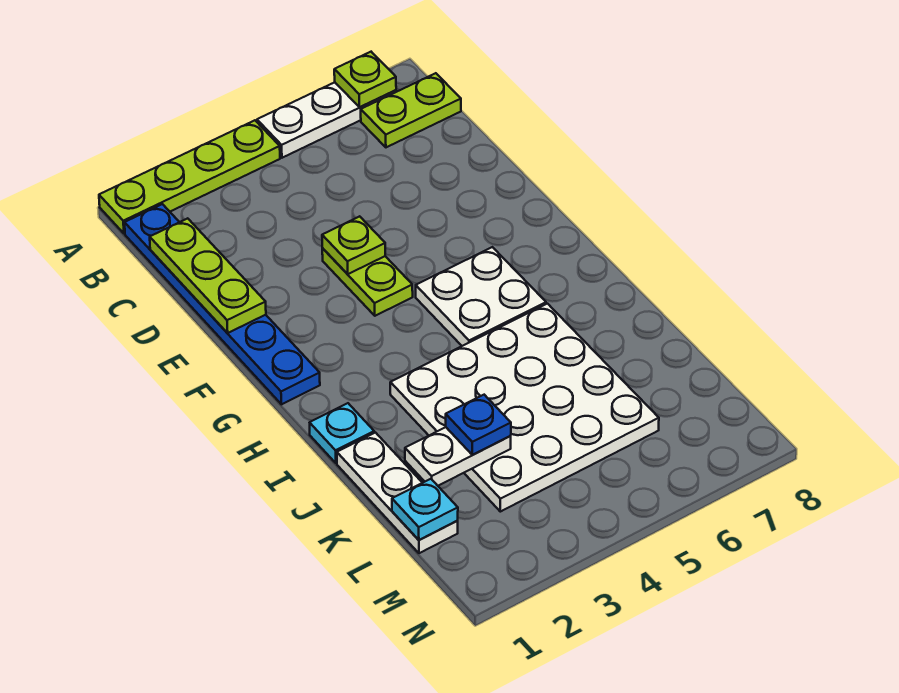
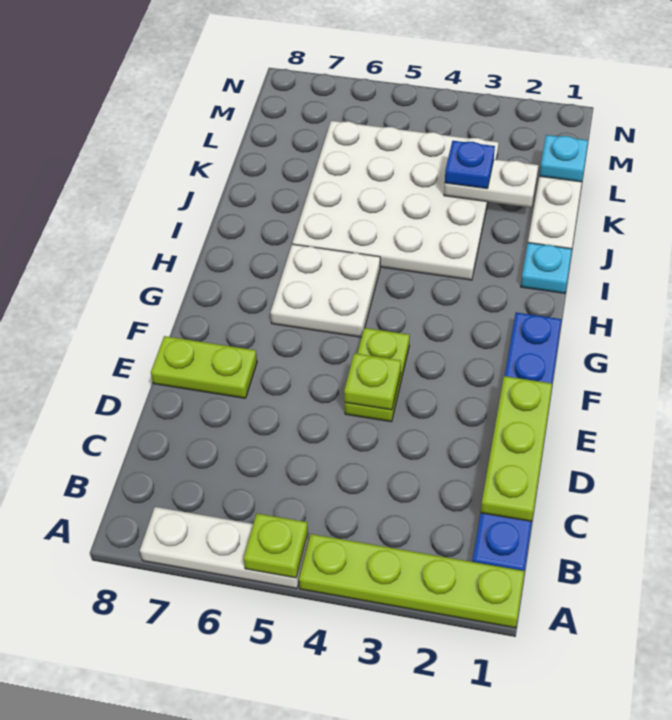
lime 1x1 plate [334,52,396,107] -> lime 1x1 plate moved to [244,514,308,578]
lime 1x2 plate [361,73,461,147] -> lime 1x2 plate moved to [151,336,257,398]

